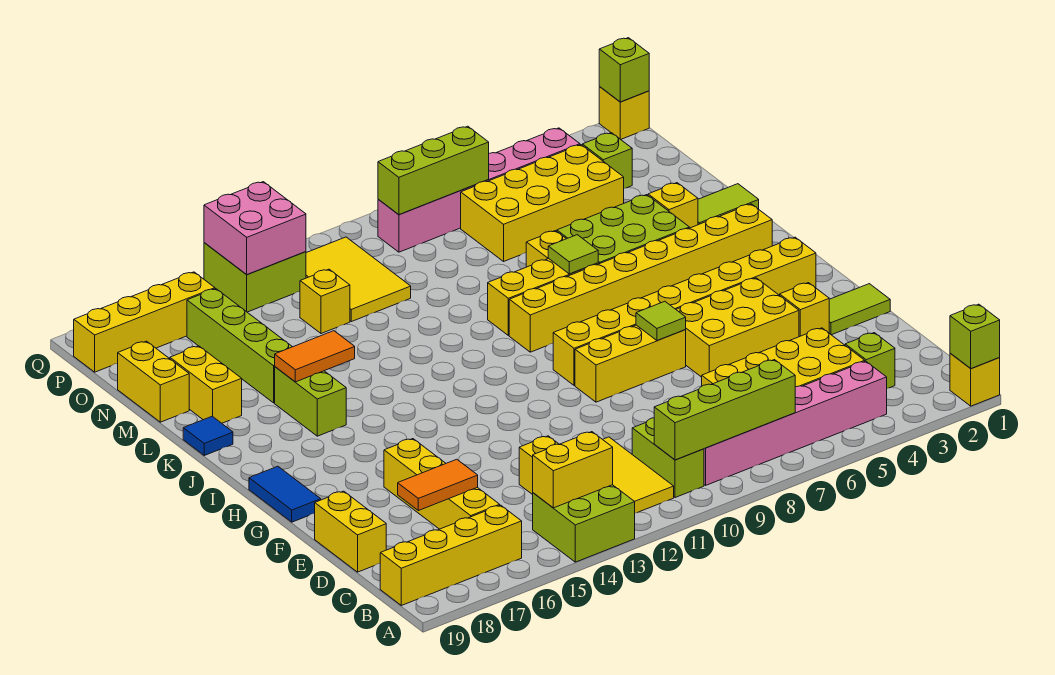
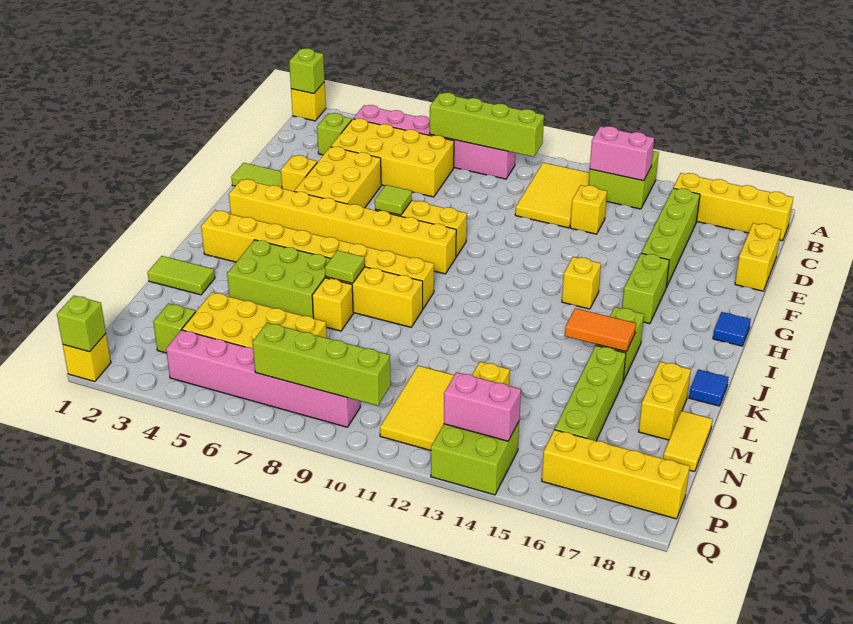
lime 1x2 brick [632,418,704,498] -> lime 1x2 brick moved to [622,253,669,324]
yellow 1x2 brick [533,432,613,508] -> pink 1x2 brick [590,126,654,181]
yellow 1x4 brick [384,439,500,529] -> lime 1x4 brick [641,188,700,287]
orange 1x2 tile [398,459,478,511] -> none
yellow 2x3 brick [676,278,799,377] -> yellow 2x3 brick turned to [294,147,381,208]
blue 1x2 tile [249,466,321,522] -> blue 1x1 tile [713,312,751,346]
yellow 1x1 brick [648,183,698,228] -> yellow 1x1 brick moved to [562,257,601,309]
yellow 1x2 brick [118,341,189,422] -> yellow 1x2 tile [663,411,713,472]
lime 1x3 brick [378,126,489,214] -> lime 1x4 brick [253,323,391,406]
pink 2x2 brick [204,182,306,275] -> pink 1x2 brick [444,372,521,441]

